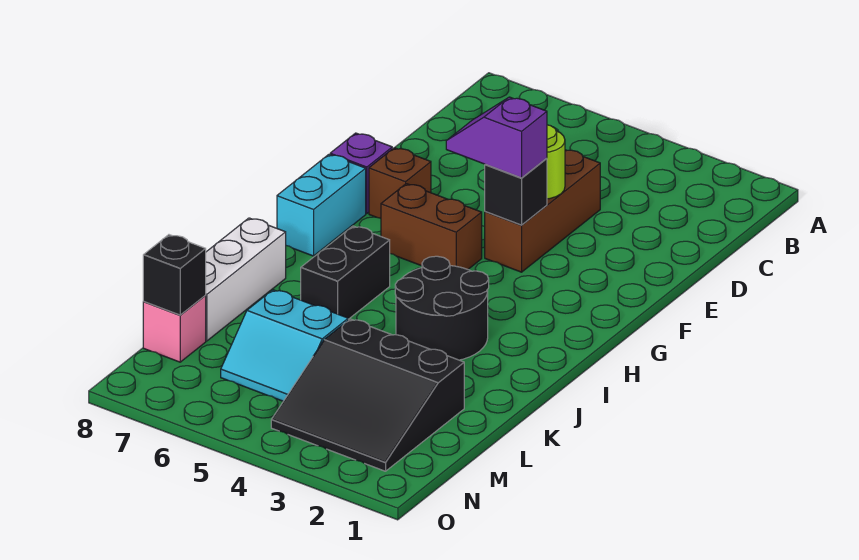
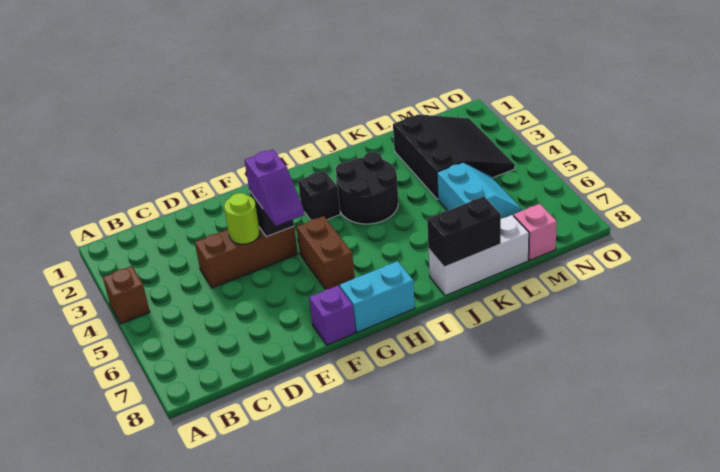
brown 1x1 brick [369,148,431,218] -> brown 1x1 brick moved to [103,266,150,324]
black 1x2 brick [301,226,390,319] -> black 1x2 brick moved to [427,196,501,267]
black 1x1 brick [143,235,206,315] -> black 1x1 brick moved to [298,171,340,220]

